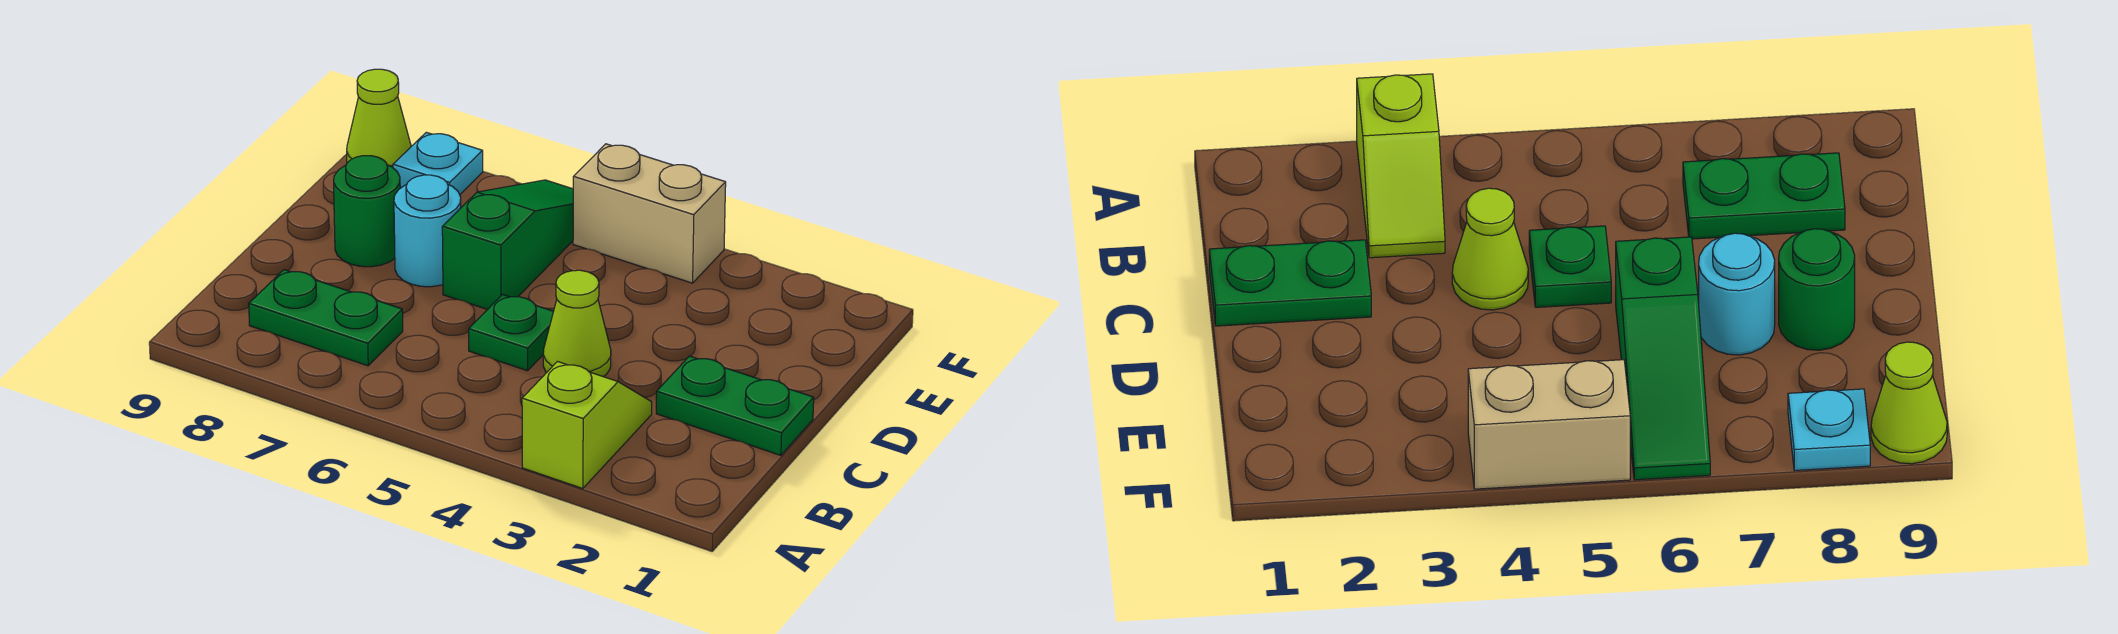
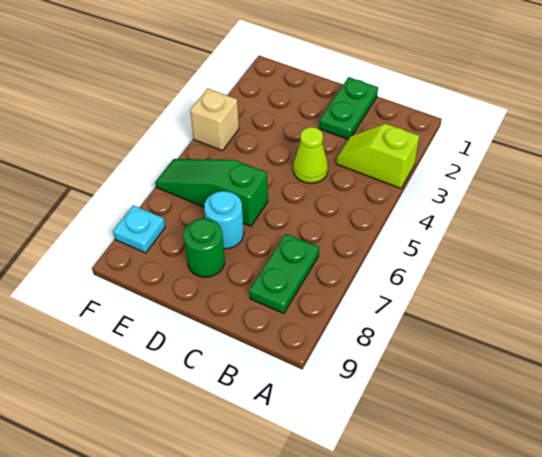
green 1x1 plate [469,295,553,371] -> none
tan 1x2 brick [573,144,726,283] -> tan 1x1 brick [190,88,239,151]
lime 1x1 cone [347,69,411,167] -> none

